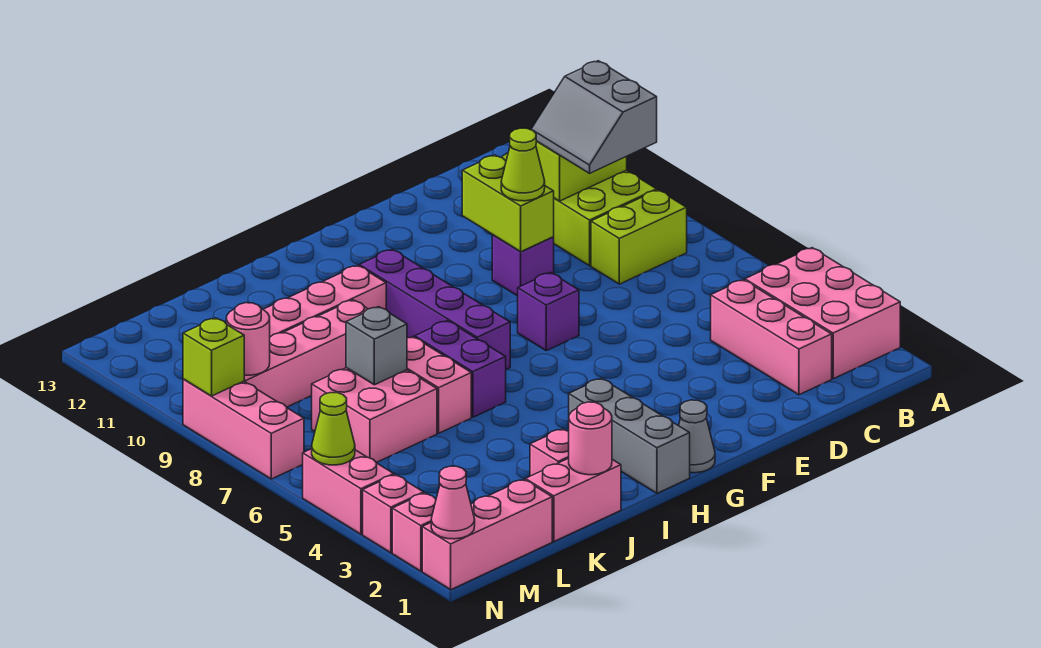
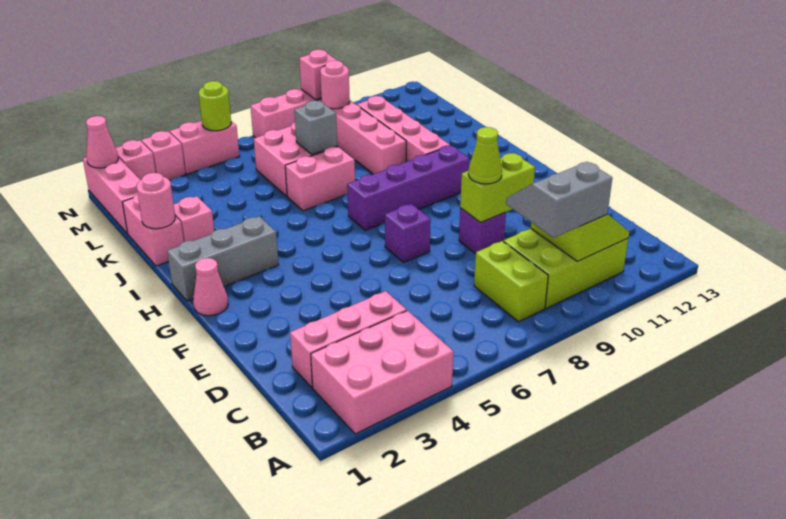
grey 1x1 cone [679,400,715,473] -> pink 1x1 cone [193,258,228,316]
purple 1x2 brick [415,321,506,417] -> none
lime 1x1 cone [312,393,355,465] -> lime 1x1 round brick [199,81,231,131]
lime 1x1 brick [183,318,244,396] -> pink 1x1 brick [299,50,337,100]

